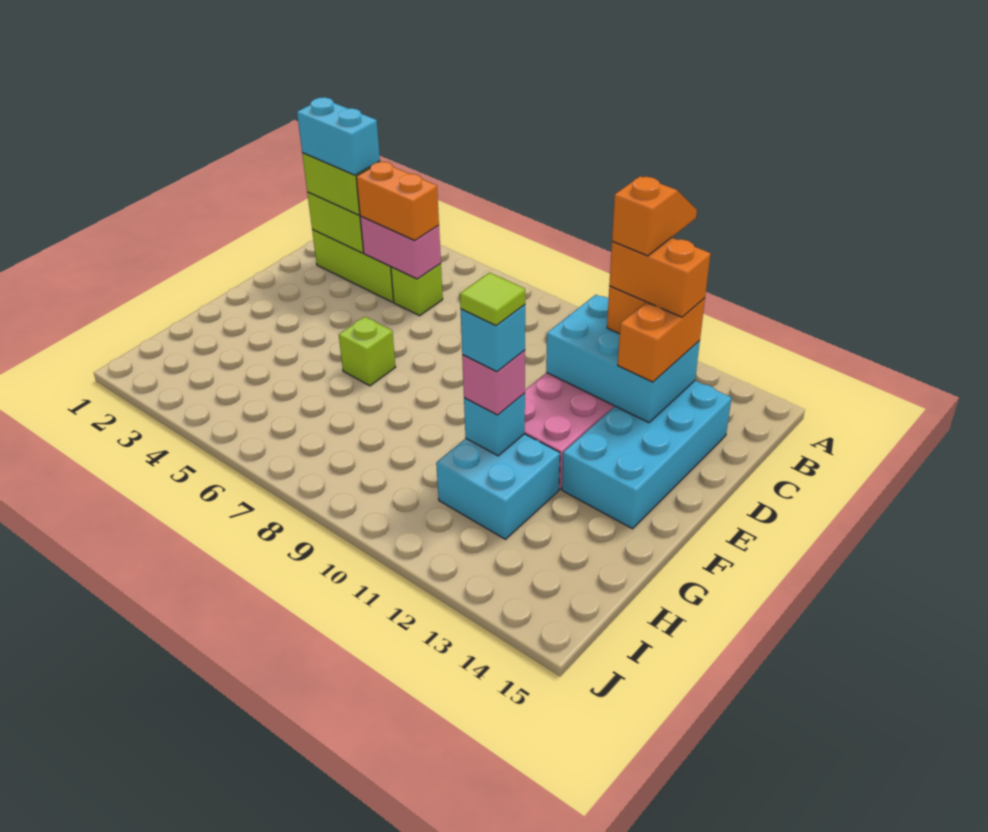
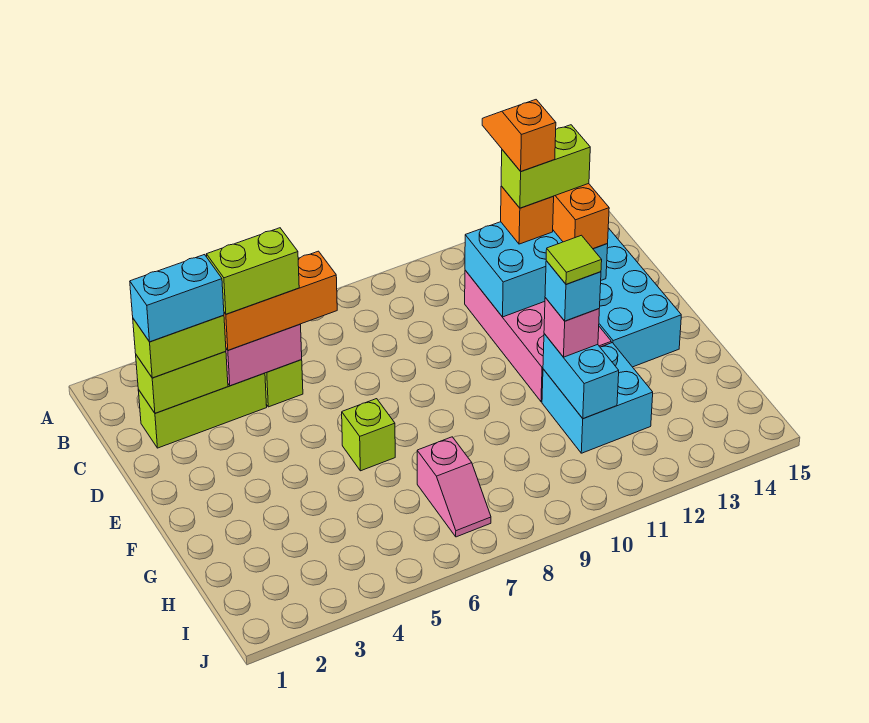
orange 1x2 brick [356,162,439,241] -> orange 1x3 brick [224,251,337,350]
none -> lime 1x2 brick [206,228,299,314]
orange 1x2 brick [609,237,710,317] -> lime 1x2 brick [501,125,590,208]
cyan 1x1 brick [464,393,525,456] -> cyan 1x2 brick [543,334,619,419]
none -> pink 1x2 slope [417,437,491,537]

